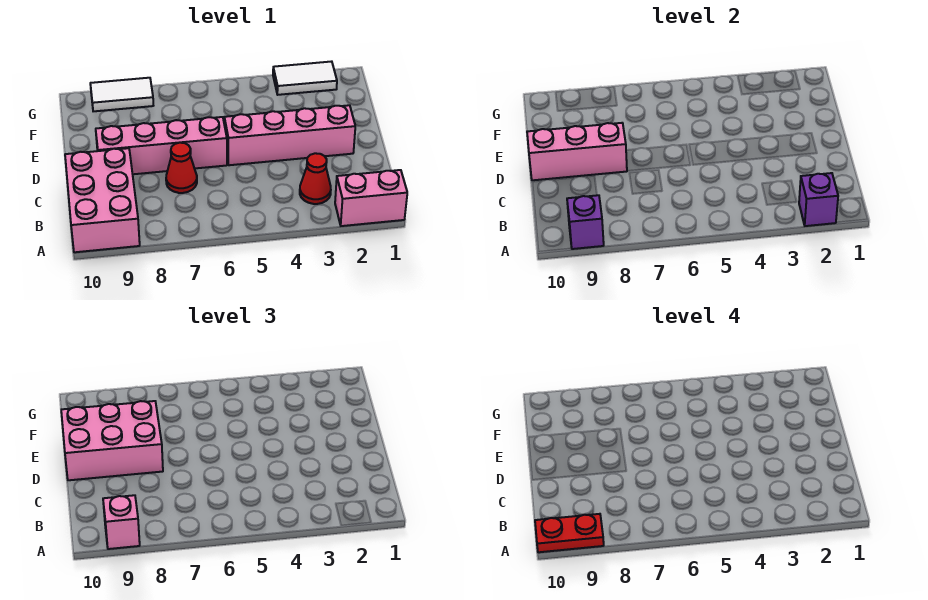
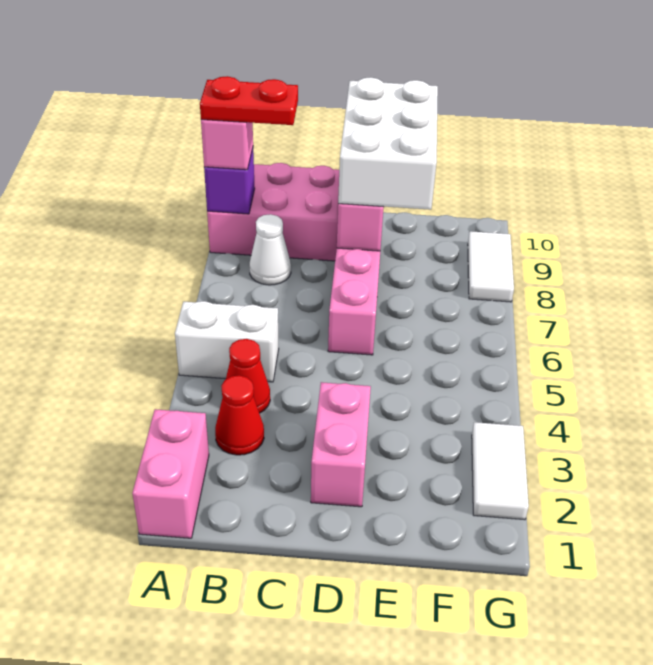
purple 1x1 brick [799,173,838,226] -> none
none -> white 1x2 brick [175,301,279,382]
red 1x2 plate [535,514,604,552] -> red 1x2 plate turned to [200,76,298,125]
none -> white 1x1 cone [249,214,291,285]
red 1x1 cone [166,143,197,193] -> red 1x1 cone moved to [226,339,270,413]
pink 1x4 brick [224,105,355,165] -> pink 1x2 brick [311,382,371,507]
pink 2x3 brick [61,401,163,480] -> white 2x3 brick [338,77,438,210]

